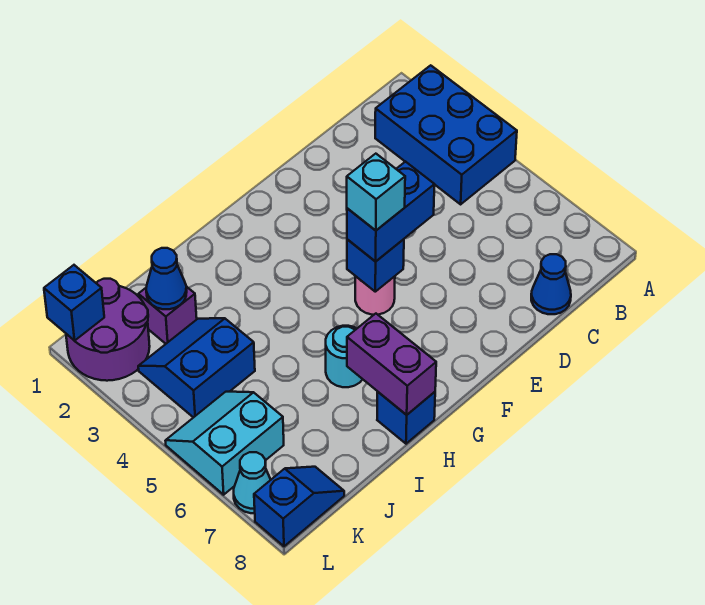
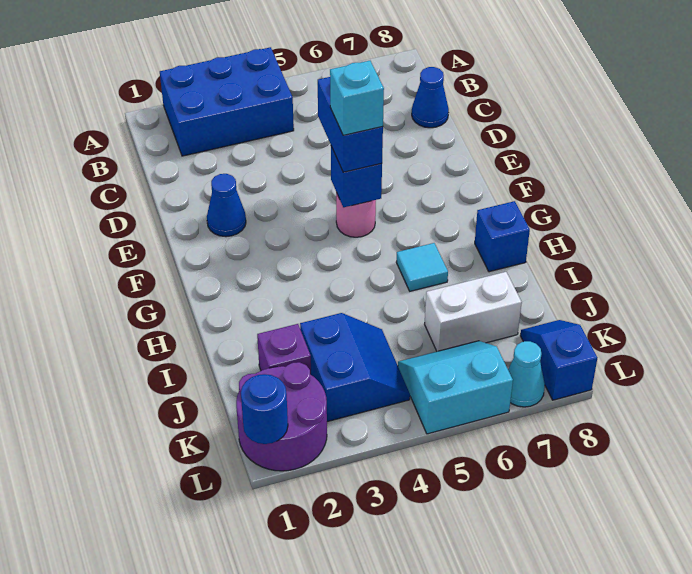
cyan 1x1 round brick [326,326,363,387] -> cyan 1x1 tile [396,243,448,291]
purple 1x2 brick [347,314,436,415] -> none
blue 1x1 cone [146,248,187,309] -> blue 1x1 cone moved to [207,174,246,237]
blue 2x2 slope [138,318,255,418] -> blue 2x2 slope turned to [300,313,410,422]
none -> white 1x2 brick [425,272,522,351]
cyan 2x2 slope [165,392,284,495] -> cyan 2x2 slope turned to [398,341,513,434]
blue 1x1 brick [44,265,104,341] -> blue 1x1 round brick [241,374,288,444]

